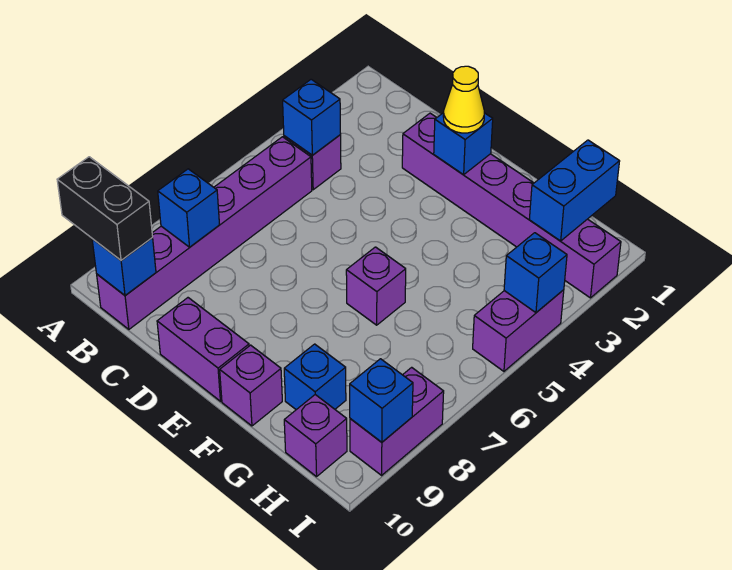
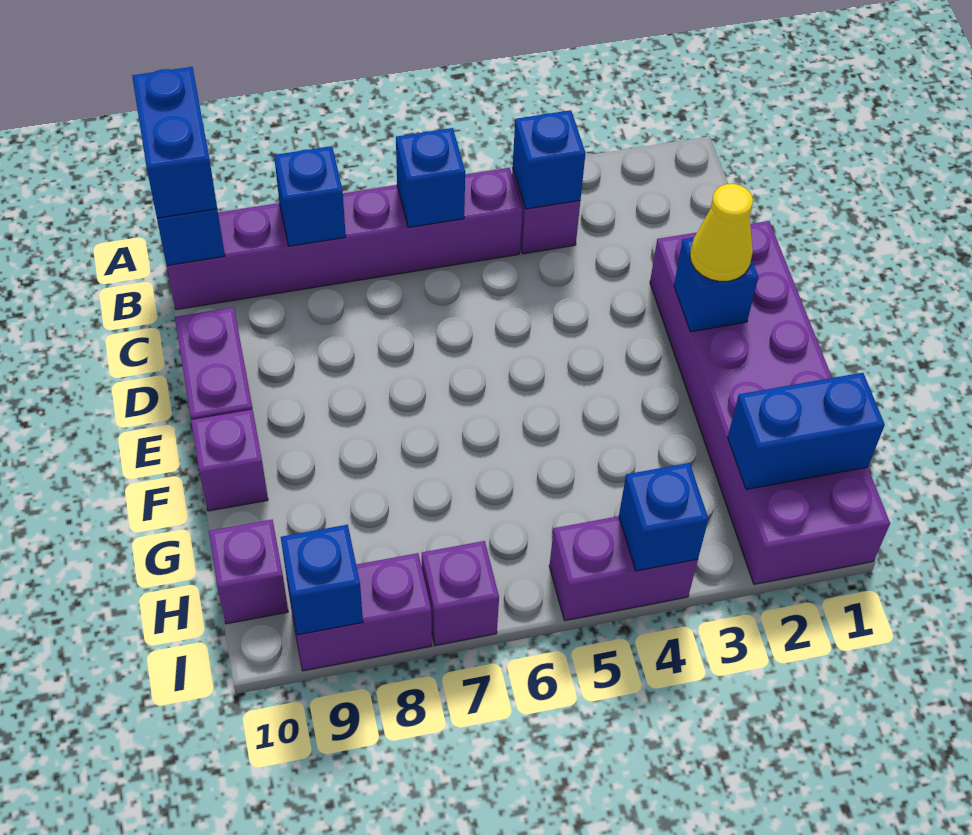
black 1x2 brick [57,157,153,260] -> blue 1x2 brick [132,67,217,218]
purple 1x6 brick [402,113,621,298] -> purple 2x6 brick [650,221,890,584]
purple 1x1 brick [346,247,406,325] -> purple 1x1 brick moved to [422,541,499,645]
blue 1x1 brick [284,344,346,410] -> blue 1x1 brick moved to [396,128,465,227]

